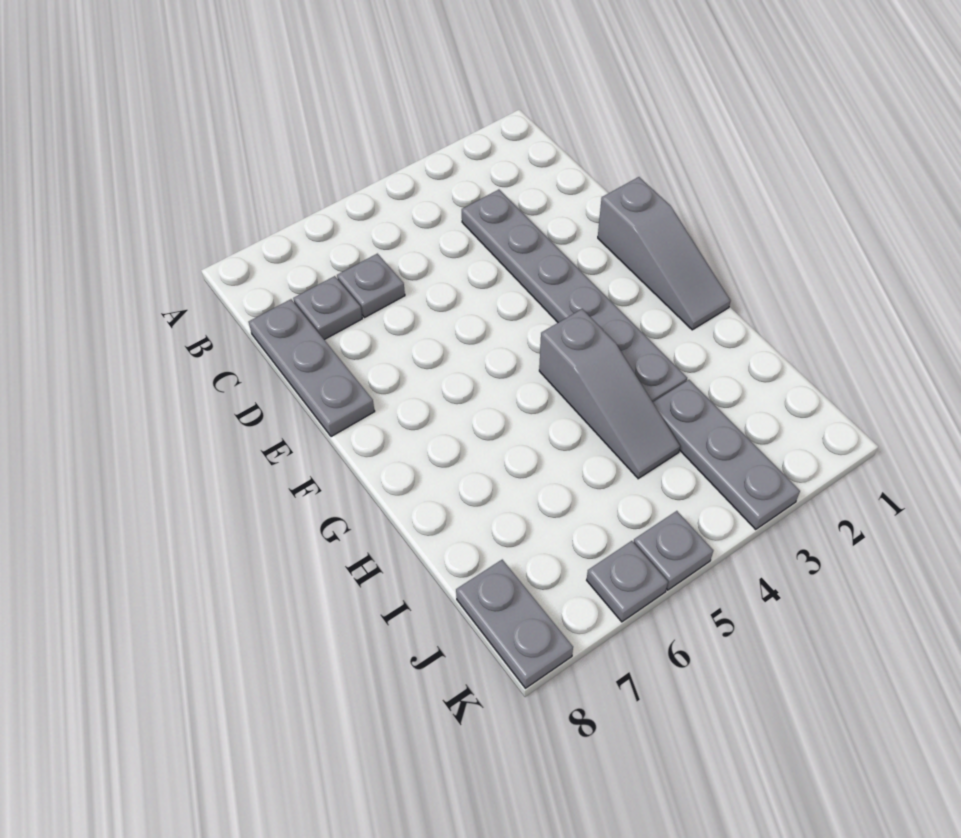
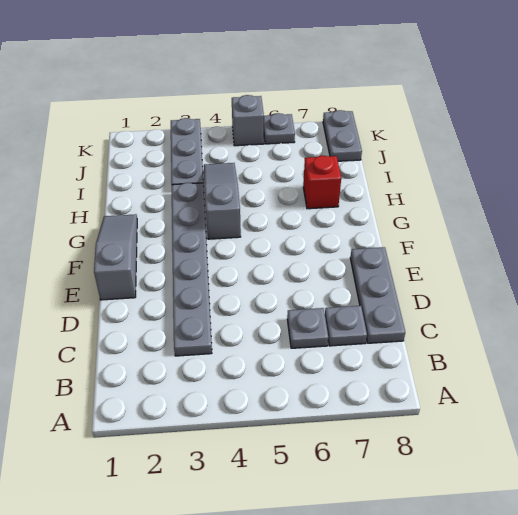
none -> red 1x1 brick [303,155,341,209]
grey 1x1 plate [634,511,713,590] -> grey 1x1 brick [232,95,264,146]

